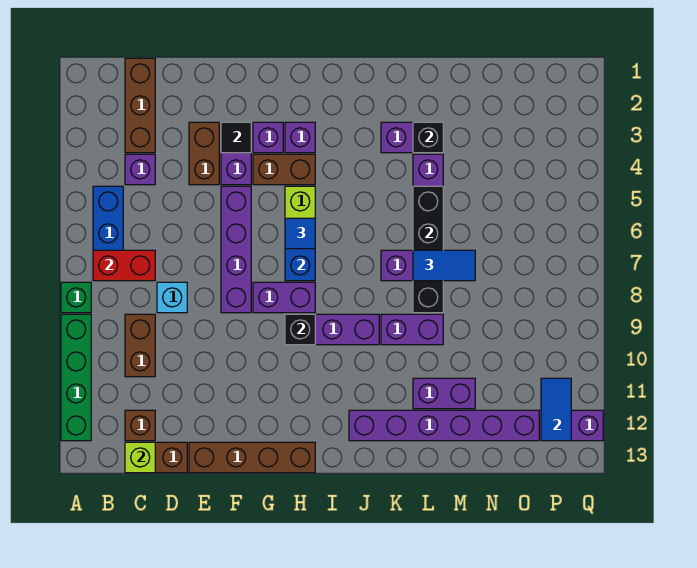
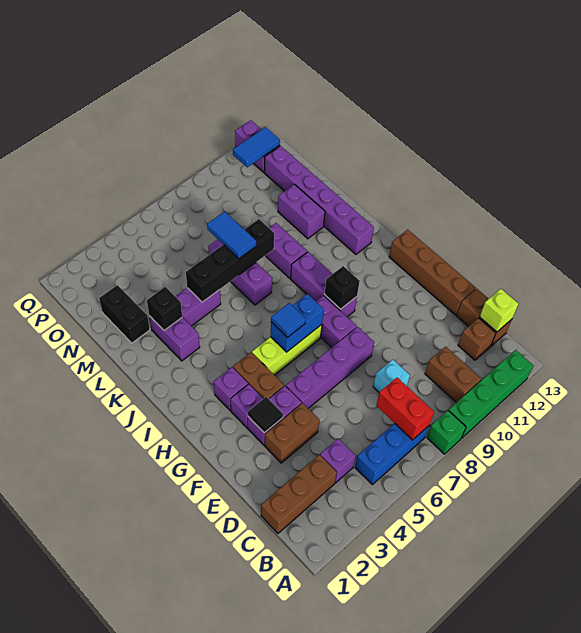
brown 1x2 brick [125,314,155,377] -> brown 1x2 brick turned to [425,347,481,403]
none -> black 1x2 brick [99,285,150,343]

